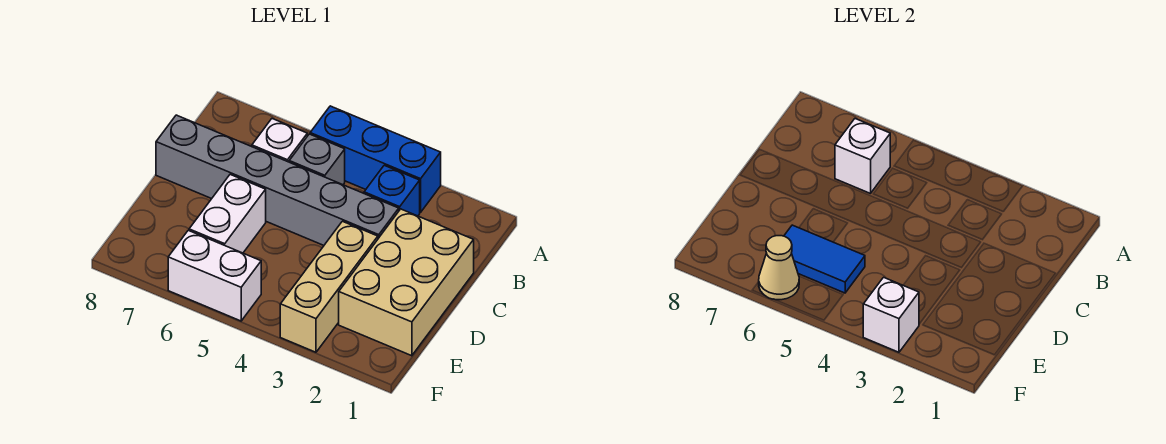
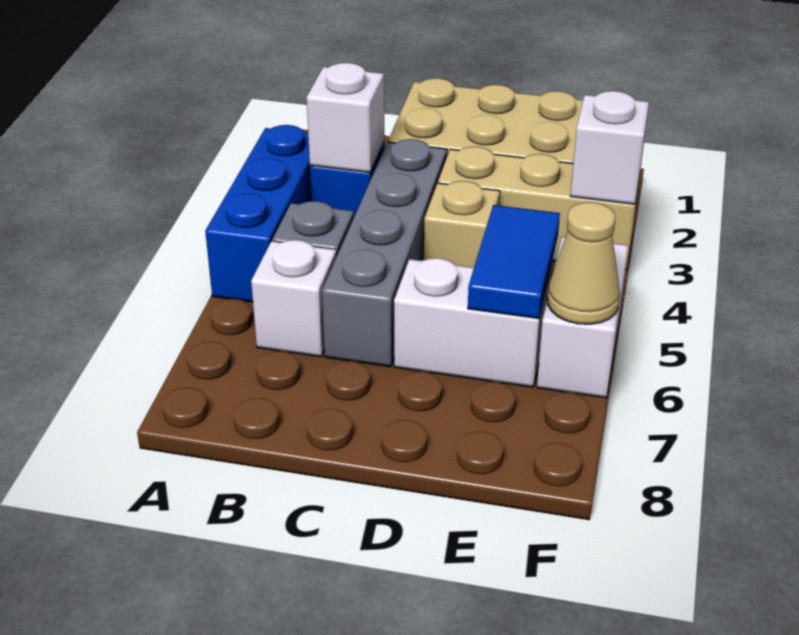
white 1x1 brick [835,119,890,193] -> white 1x1 brick moved to [307,63,384,173]
grey 1x6 brick [156,115,399,245] -> grey 1x4 brick [322,139,447,367]
none -> tan 1x1 brick [424,181,500,267]

